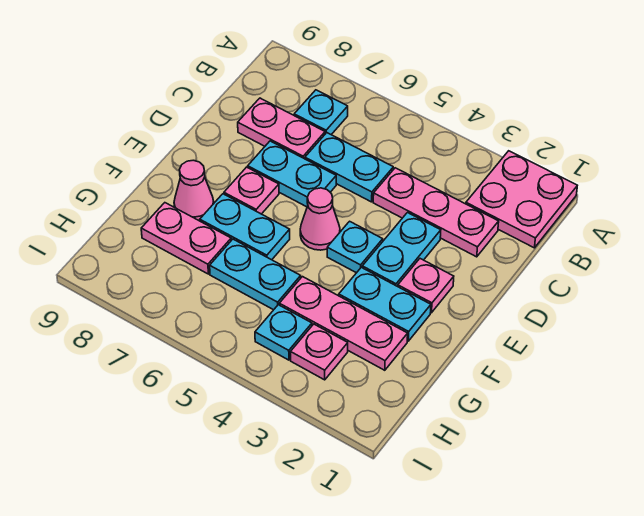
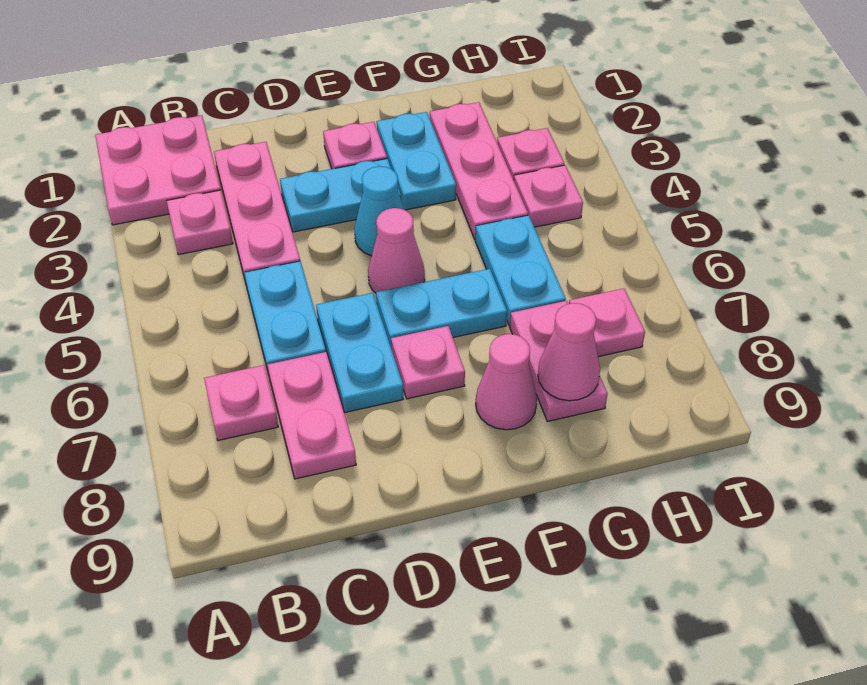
none -> pink 1x1 plate [167,190,233,255]
cyan 1x1 plate [294,90,348,135] -> pink 1x1 plate [204,365,278,440]
cyan 1x1 plate [327,221,383,273] -> cyan 1x1 cone [354,166,404,256]
cyan 1x2 plate [200,194,290,260] -> cyan 1x2 plate turned to [376,269,507,346]
none -> pink 1x1 cone [538,303,600,401]
cyan 1x1 plate [255,305,312,360] -> pink 1x1 plate [514,165,583,227]
none -> pink 1x1 plate [569,289,645,357]

